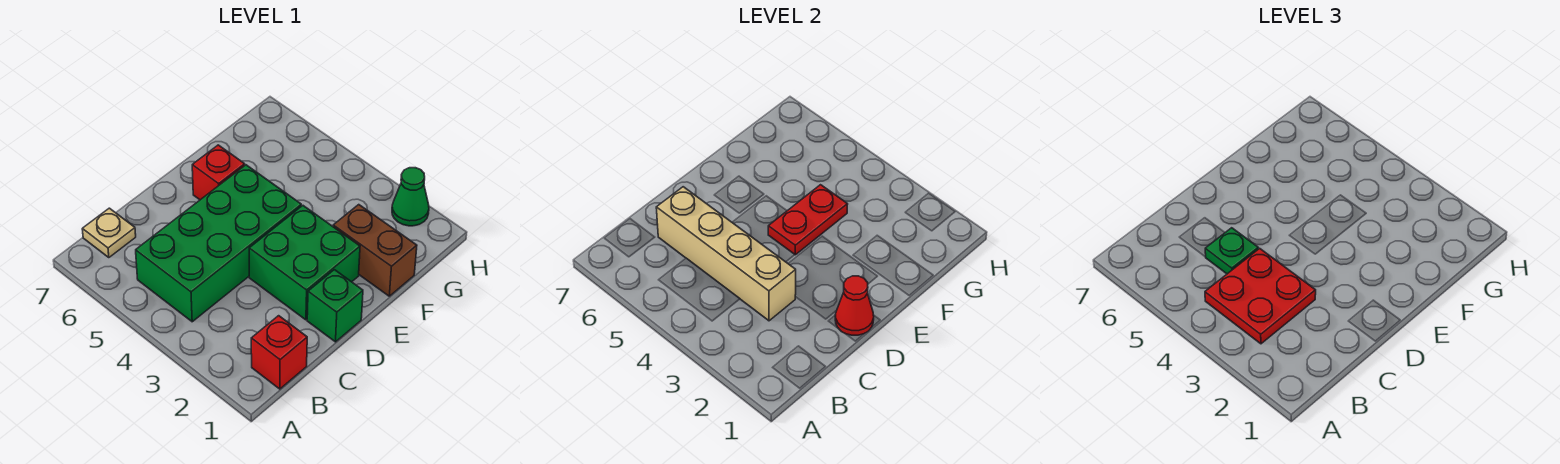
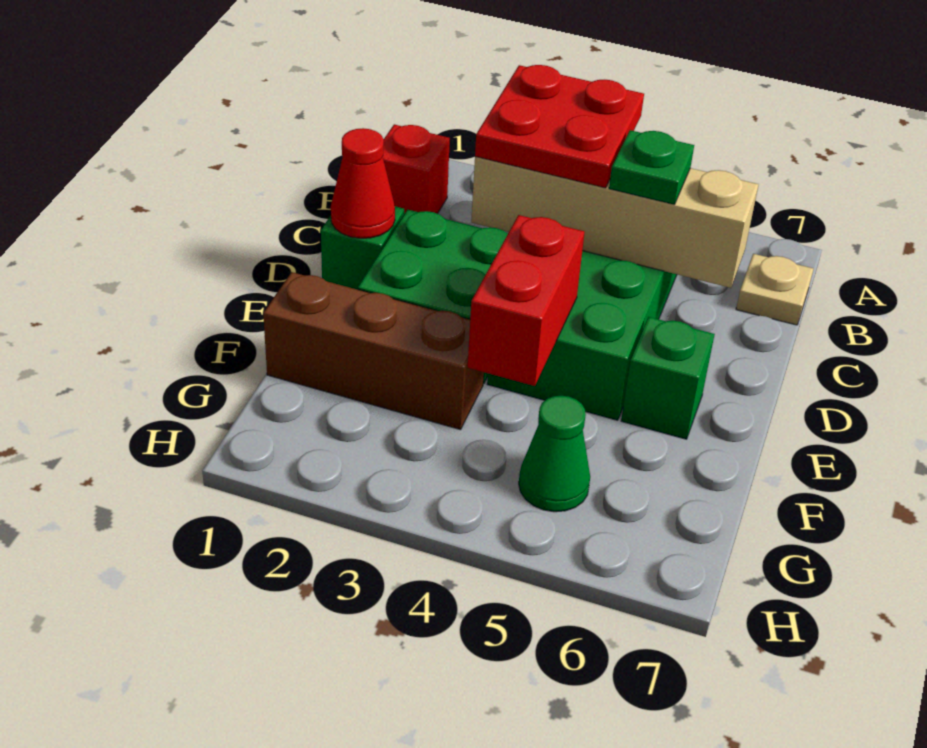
red 1x2 plate [768,185,848,255] -> red 1x2 brick [468,215,585,386]
red 1x1 brick [192,145,245,200] -> green 1x1 brick [621,317,715,439]
brown 1x2 brick [333,205,417,296] -> brown 1x3 brick [263,272,484,430]
green 1x1 cone [392,168,429,226] -> green 1x1 cone moved to [519,396,590,512]

